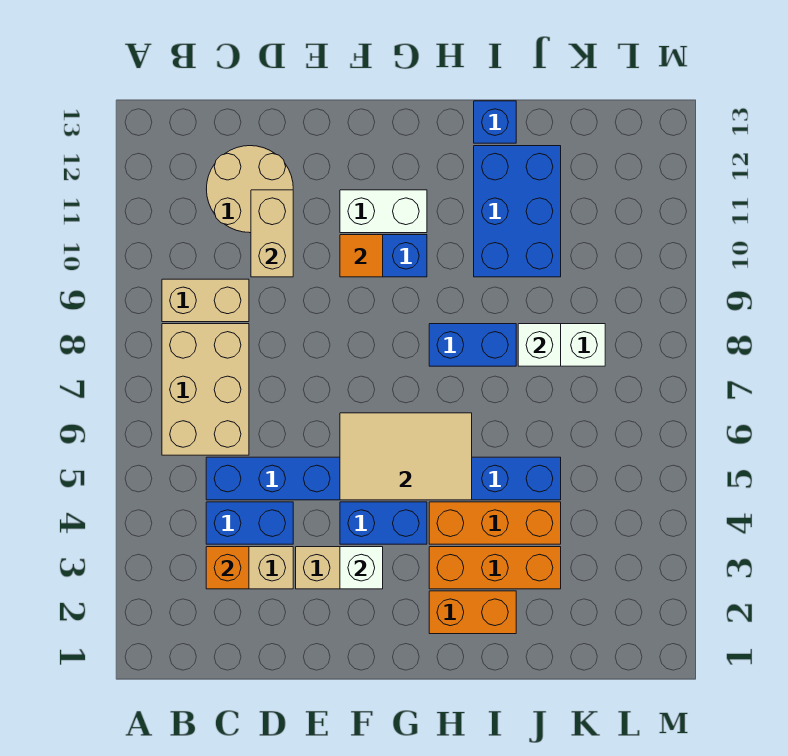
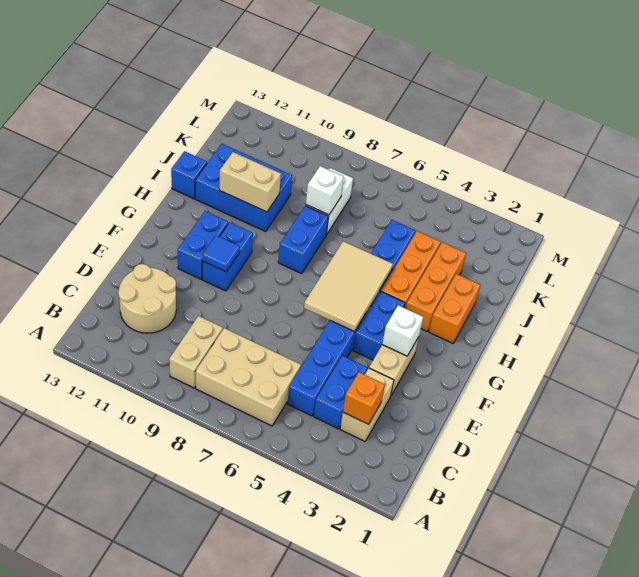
tan 1x2 brick [251,190,293,277] -> tan 1x2 brick moved to [219,152,281,212]
orange 1x1 tile [340,235,383,277] -> blue 1x1 tile [202,235,240,272]
white 1x2 brick [340,190,427,233] -> blue 1x2 brick [178,211,228,279]

